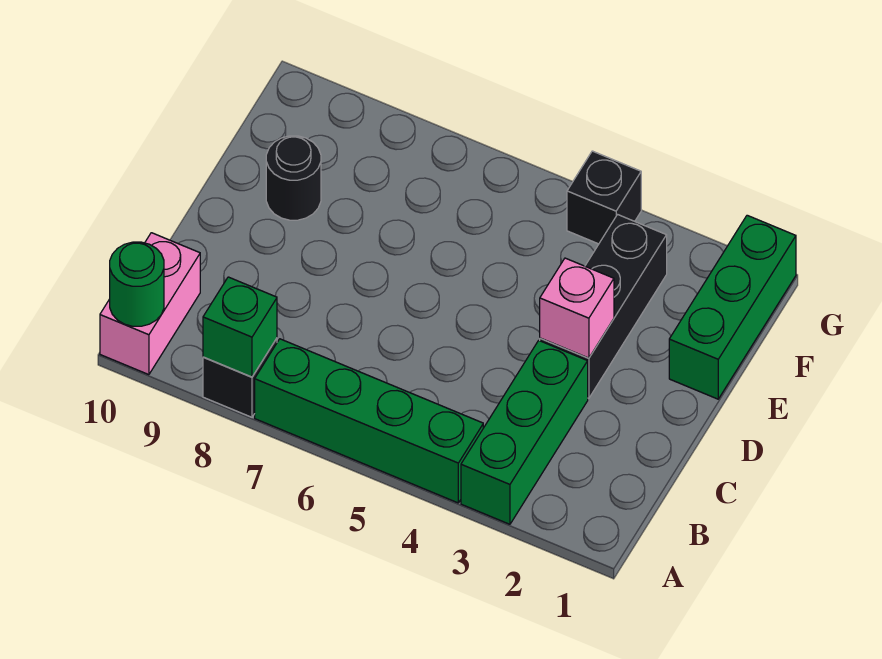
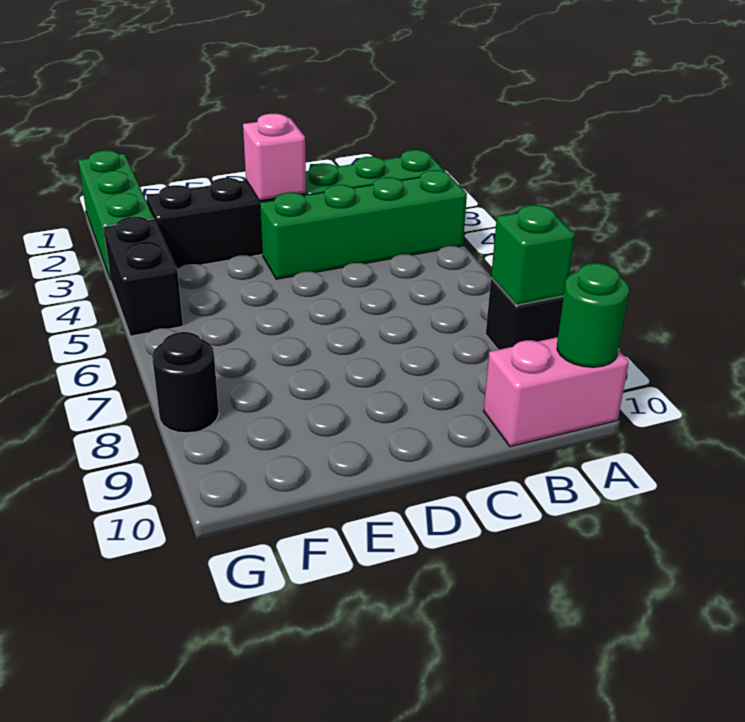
green 1x4 brick [255,339,483,503] -> green 1x4 brick turned to [260,170,467,279]
green 1x3 brick [669,215,796,399] -> green 1x3 brick turned to [78,150,154,280]
black 1x1 round brick [266,136,321,220] -> black 1x1 round brick moved to [152,332,219,433]
black 1x1 brick [567,151,641,244] -> black 1x2 brick [103,217,183,336]

